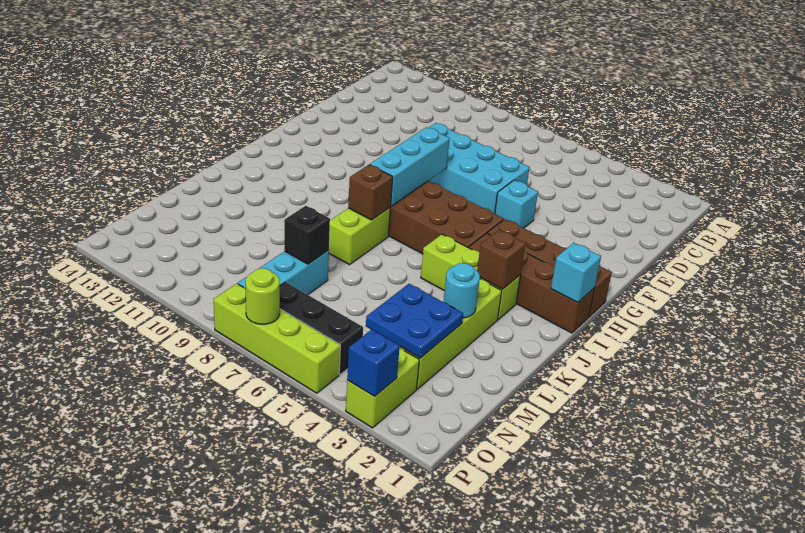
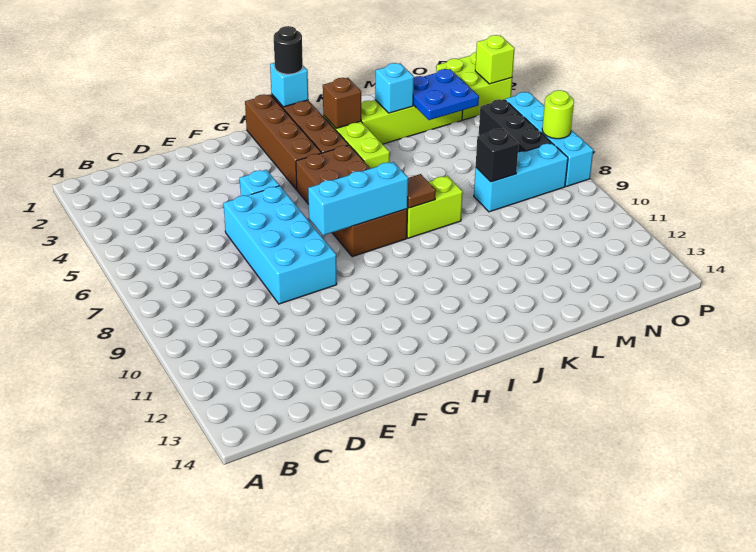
none -> black 1x1 round brick [274,26,303,74]
brown 1x1 brick [348,165,393,220] -> brown 1x1 tile [408,174,436,208]
cyan 1x1 round brick [444,263,480,318] -> cyan 1x1 brick [375,63,414,113]
lime 1x2 brick [346,348,419,428] -> lime 2x2 brick [436,52,512,120]
blue 1x1 brick [347,330,400,396] -> lime 1x1 brick [475,35,515,84]
lime 1x4 brick [214,284,340,393] -> cyan 1x4 brick [505,92,593,186]

